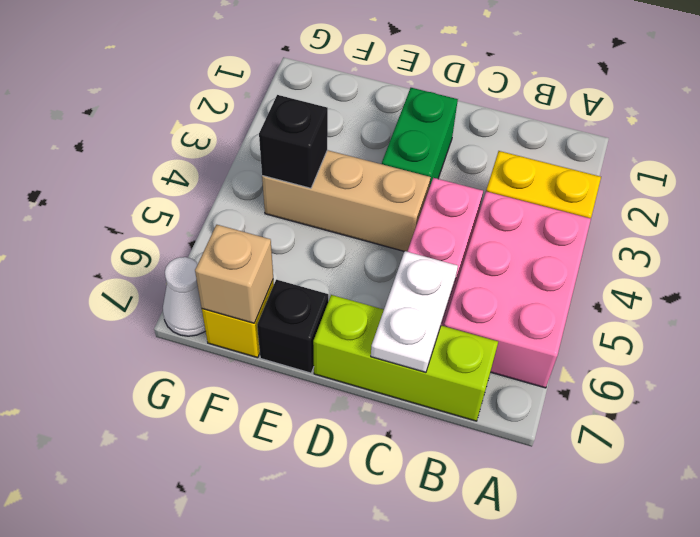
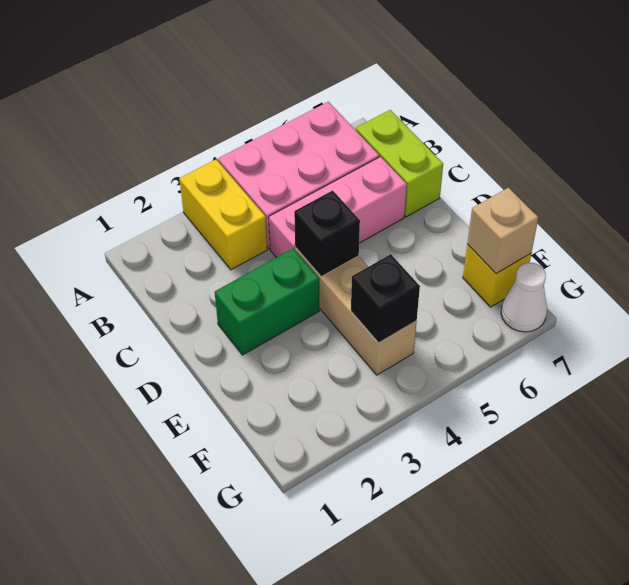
lime 1x3 brick [313,295,498,421] -> lime 1x2 brick [356,110,443,217]
white 1x2 plate [371,251,458,373] -> none
black 1x1 brick [257,279,328,373] -> black 1x1 brick moved to [294,190,360,277]

